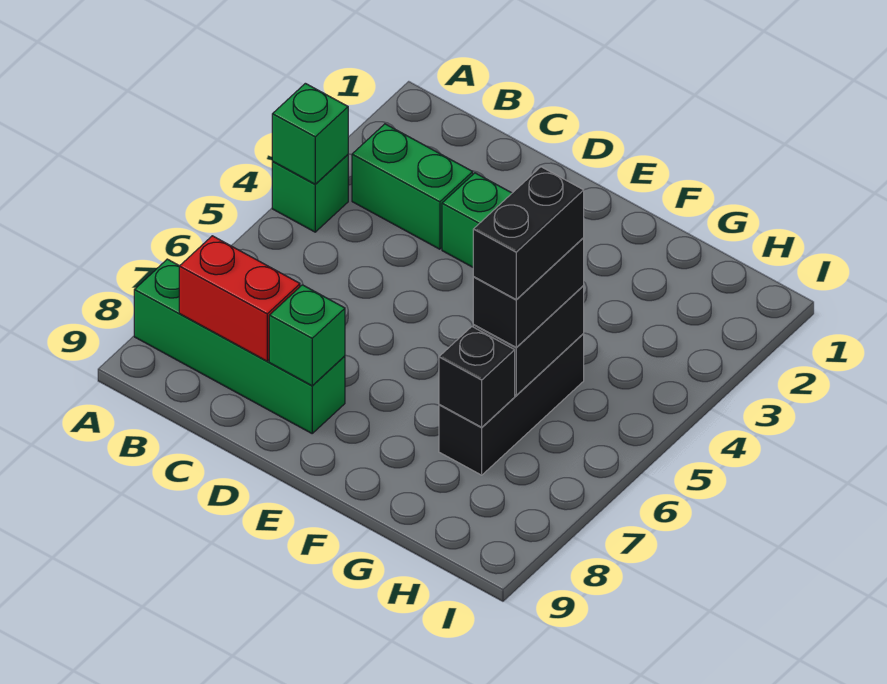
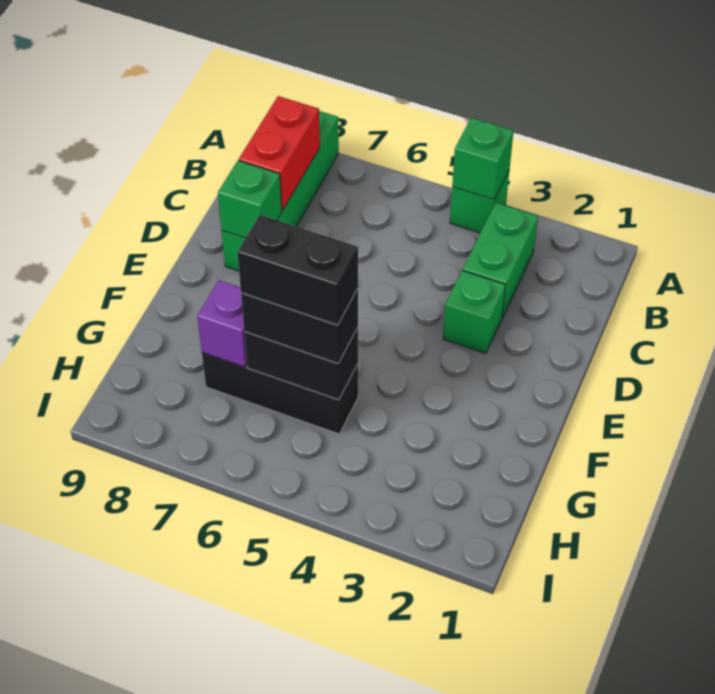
black 1x1 brick [439,327,515,427] -> purple 1x1 brick [197,280,247,367]

